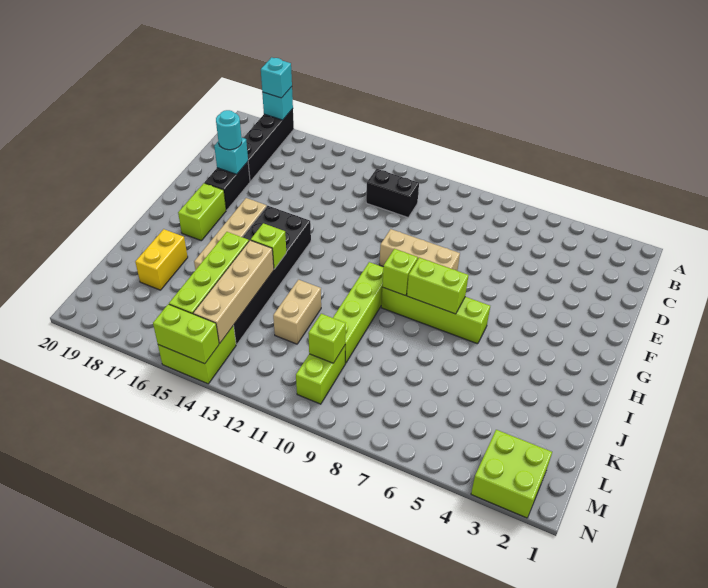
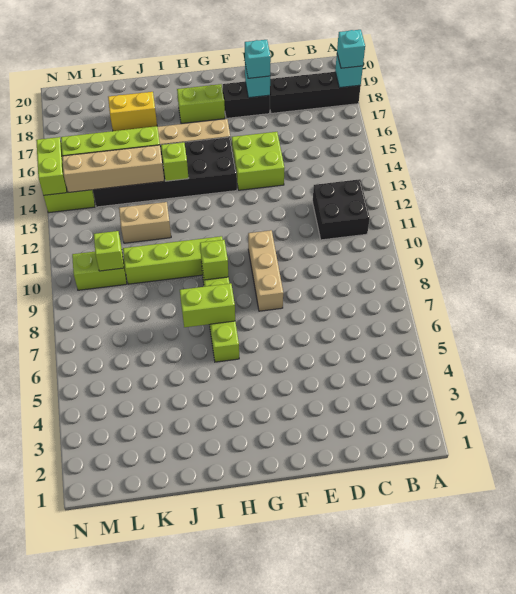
black 1x2 brick [366,169,419,217] -> black 2x2 brick [313,179,370,240]
cyan 1x1 round brick [216,110,242,150] -> cyan 1x1 brick [245,40,271,78]
lime 1x2 brick [407,258,468,314] -> lime 1x2 brick turned to [180,283,235,327]
lime 2x2 brick [471,430,552,518] -> lime 2x2 brick moved to [232,132,284,190]

